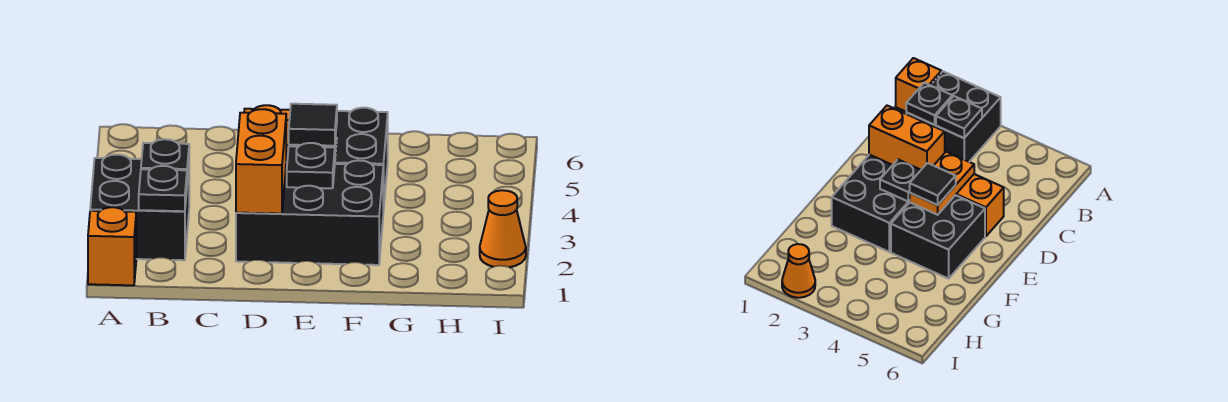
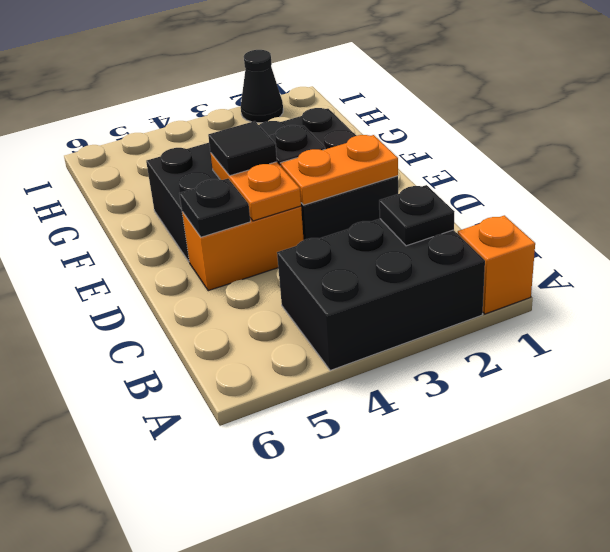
black 2x2 brick [90,155,189,260] -> black 2x3 brick [277,219,485,370]
black 1x1 plate [141,139,189,181] -> black 1x1 plate moved to [179,179,250,237]
orange 1x2 brick [236,109,286,214] -> orange 1x2 plate [281,135,398,205]
orange 1x1 cone [480,190,526,267] -> black 1x1 cone [241,50,283,123]

